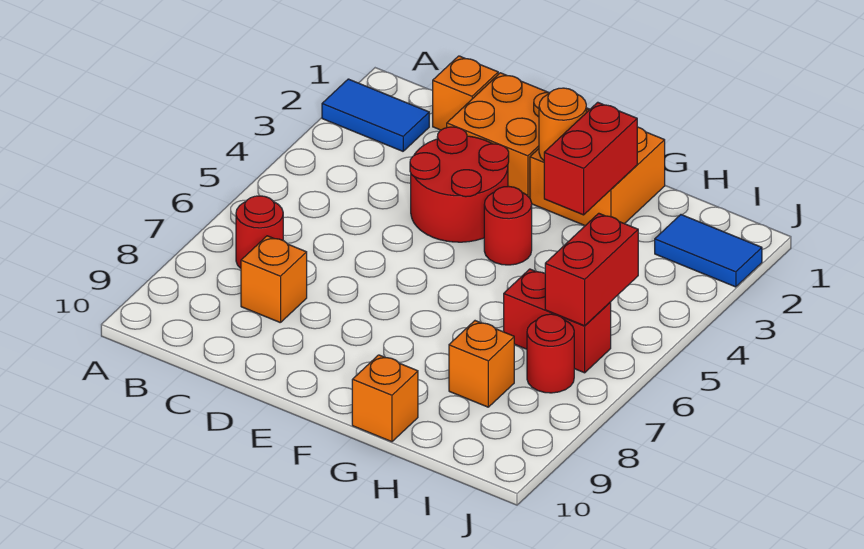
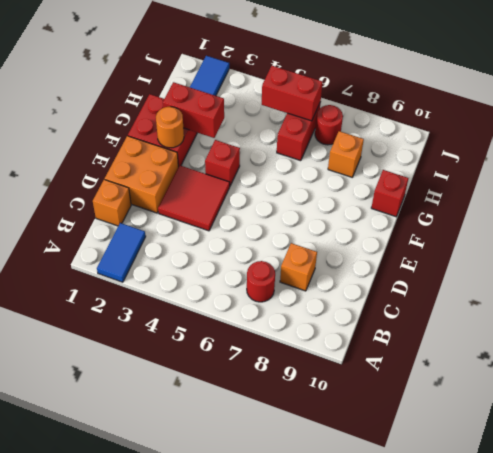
red 2x2 round brick [410,127,509,242] -> red 2x2 tile [158,165,230,231]
orange 2x2 brick [530,108,665,226] -> red 2x2 brick [128,94,197,167]
red 1x1 round brick [484,186,532,265] -> red 1x1 brick [205,140,240,186]
orange 1x1 brick [352,355,418,442] -> red 1x1 brick [371,170,408,217]

